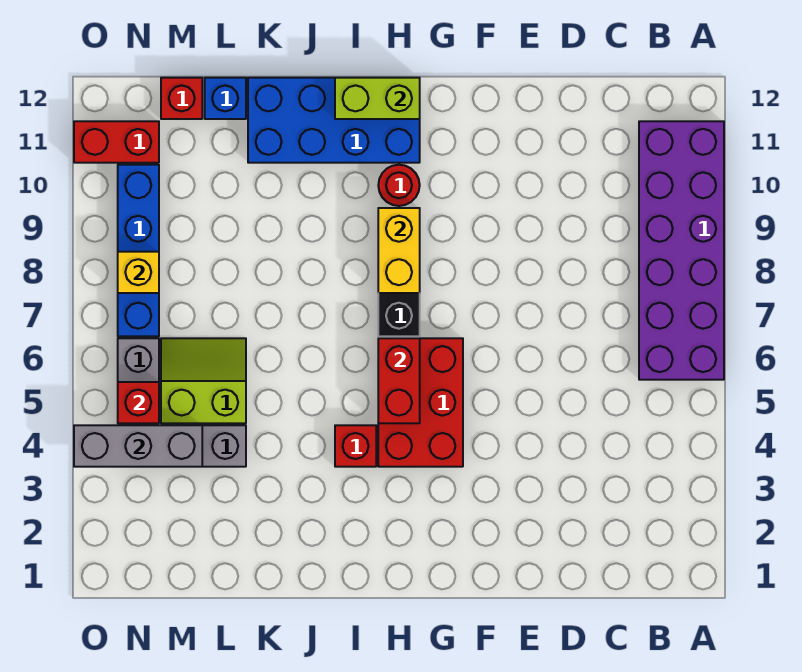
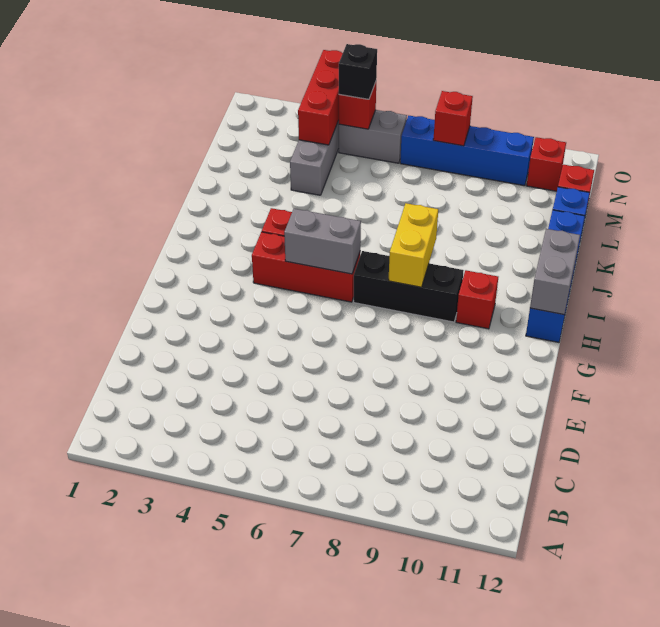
purple 2x6 brick [639,121,724,380] -> none
red 2x3 brick [378,338,463,467] -> red 1x3 brick [252,232,360,302]
red 1x2 brick [378,338,420,423] -> grey 1x2 brick [284,209,361,274]
yellow 1x2 brick [378,208,420,293] -> yellow 1x2 brick turned to [388,203,438,287]
red 1x1 round brick [378,165,420,206] -> red 1x1 brick [456,270,498,329]
blue 2x4 brick [248,78,420,163] -> blue 1x4 brick [526,210,585,342]
lime 1x2 brick [335,78,420,119] -> grey 1x2 brick [530,229,580,315]
lime 2x2 slope [161,338,246,423] -> none
grey 1x3 brick [74,425,202,467] -> red 1x3 brick [298,50,343,145]
none -> black 1x1 brick [339,44,377,99]
yellow 1x1 brick [118,252,159,293] -> red 1x1 brick [433,91,473,146]
red 1x2 brick [74,121,159,163] -> red 1x1 brick [527,137,566,191]

